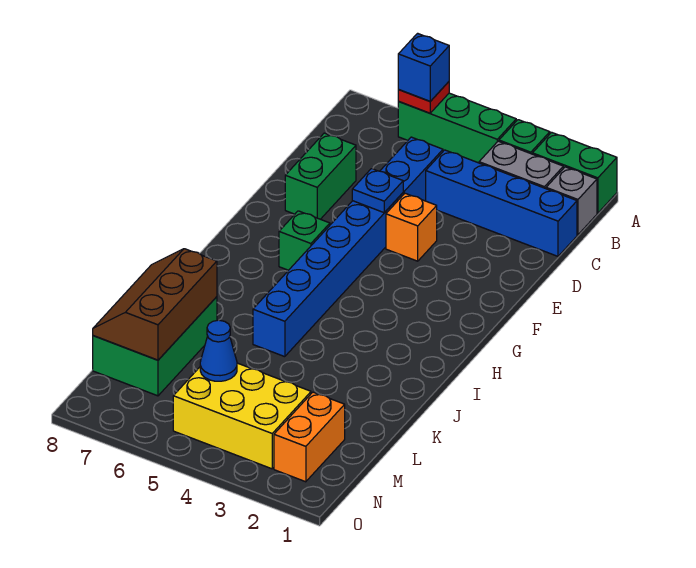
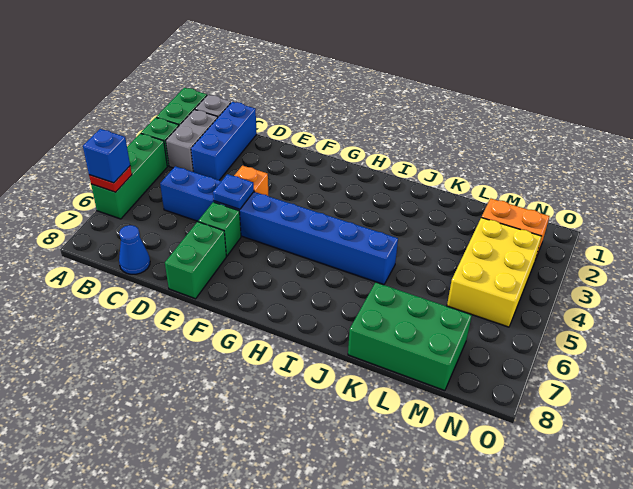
blue 1x4 brick [426,150,577,256] -> blue 1x3 brick [191,102,257,180]
green 1x2 brick [285,133,356,219] -> green 1x2 brick turned to [165,222,226,299]
green 1x1 brick [279,211,330,270] -> green 1x1 brick moved to [198,202,241,256]
brown 2x3 slope [93,249,217,360] -> none
blue 1x1 cone [200,320,237,381] -> blue 1x1 cone moved to [119,225,150,274]

